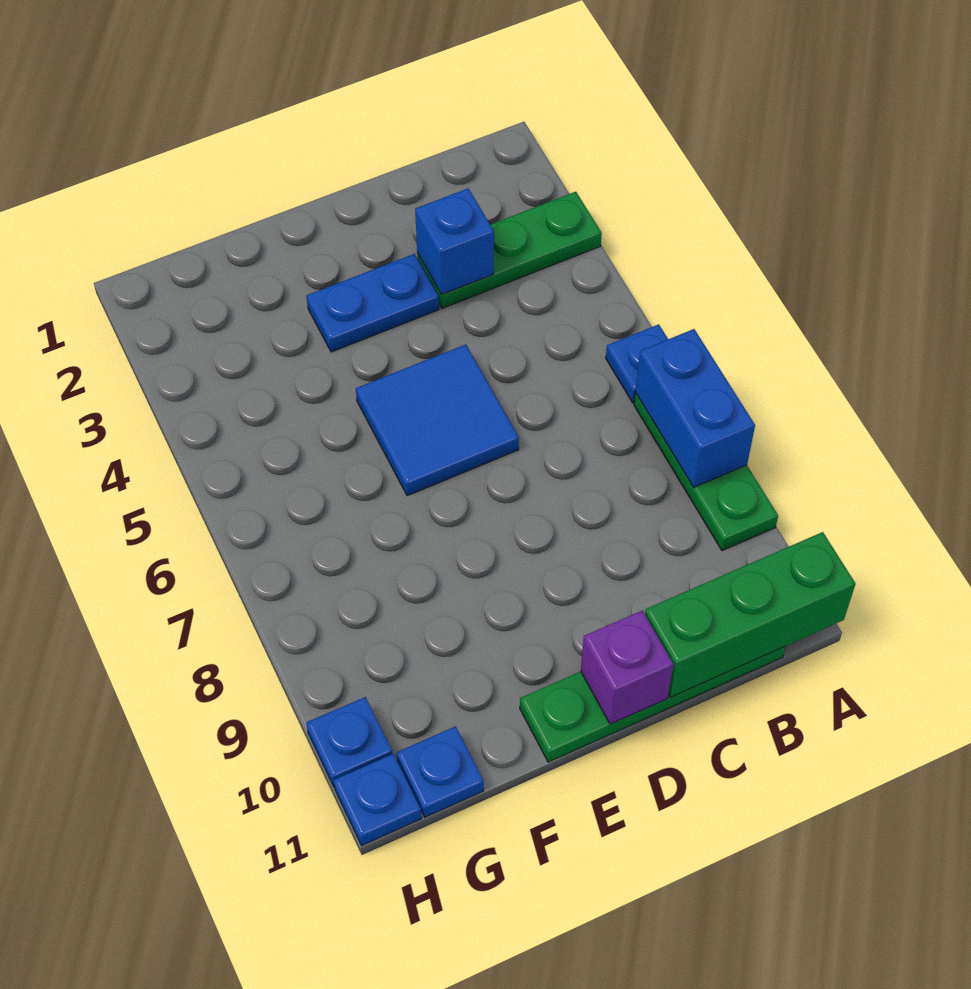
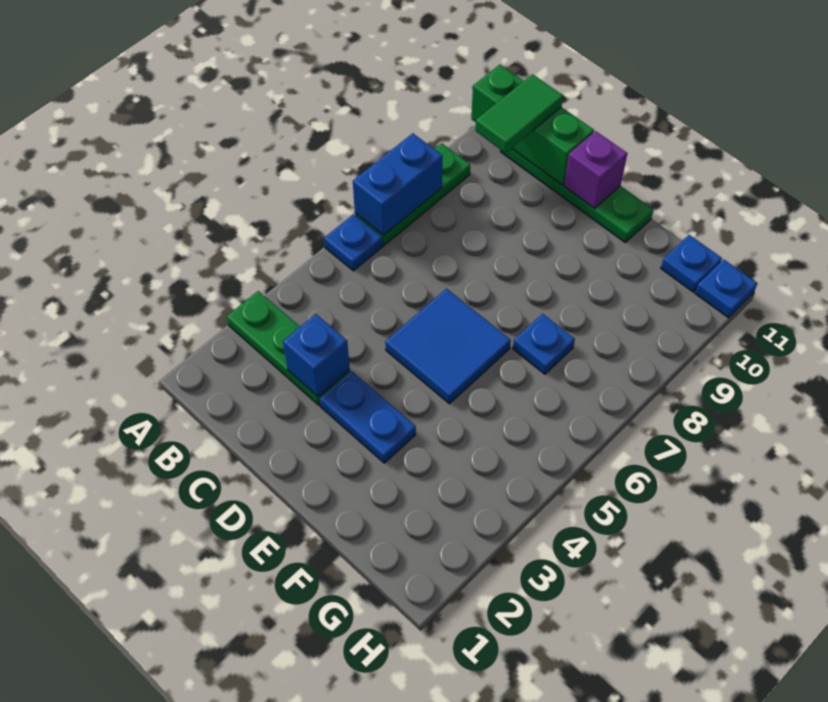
none -> green 1x2 tile [475,74,563,153]
blue 1x1 plate [306,697,392,787] -> blue 1x1 plate moved to [513,314,575,374]

